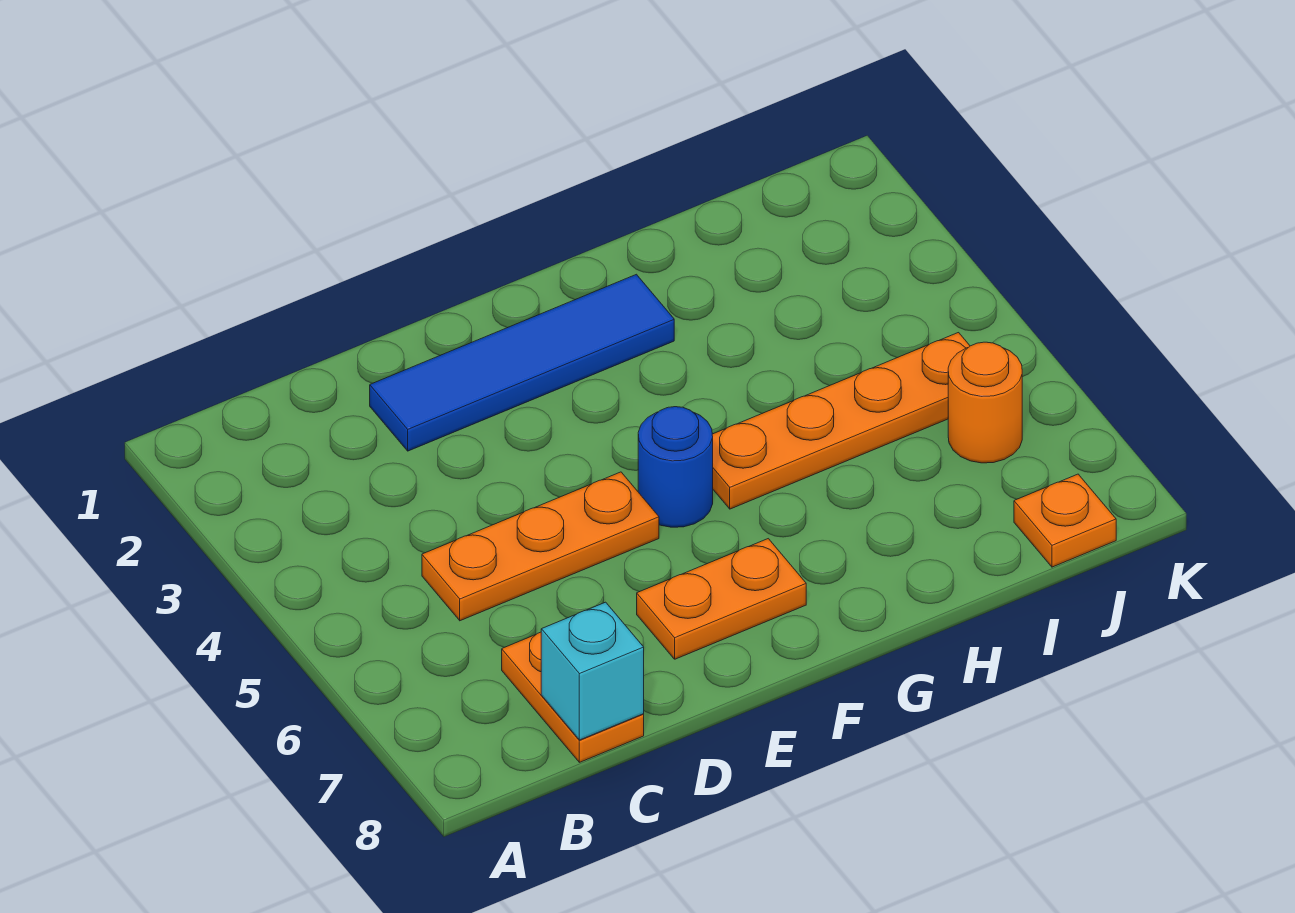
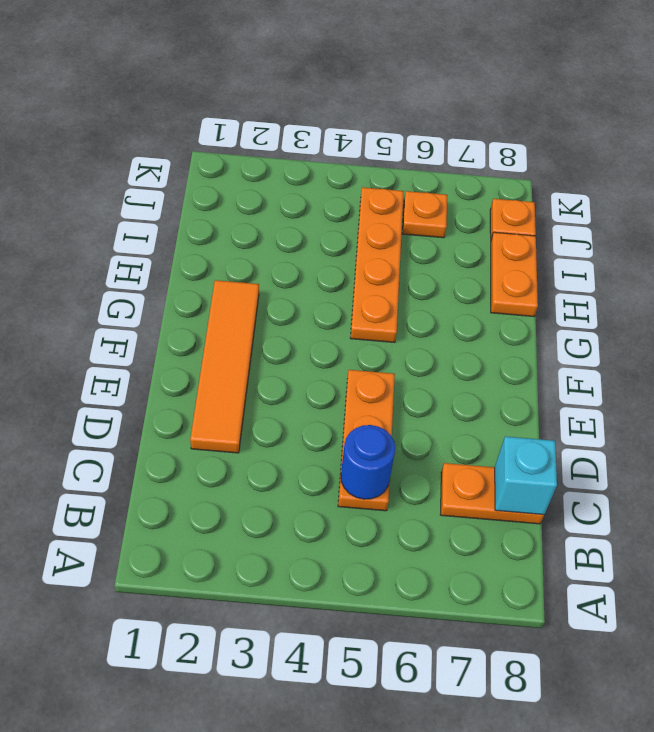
blue 1x4 tile [370,274,674,451] -> orange 1x4 tile [190,280,259,453]
orange 1x2 plate [637,539,806,659] -> orange 1x2 plate moved to [491,232,538,317]
blue 1x1 round brick [638,407,713,527] -> blue 1x1 round brick moved to [341,425,395,499]
orange 1x1 round brick [948,342,1022,463] -> orange 1x1 plate [402,191,447,238]

